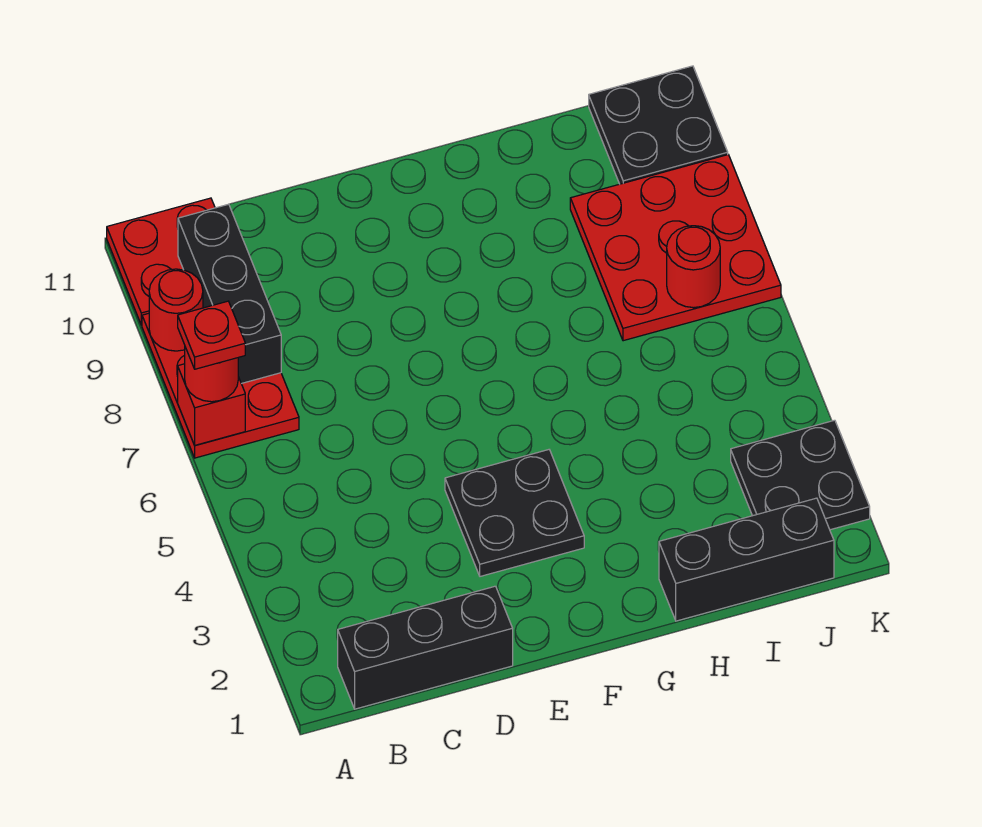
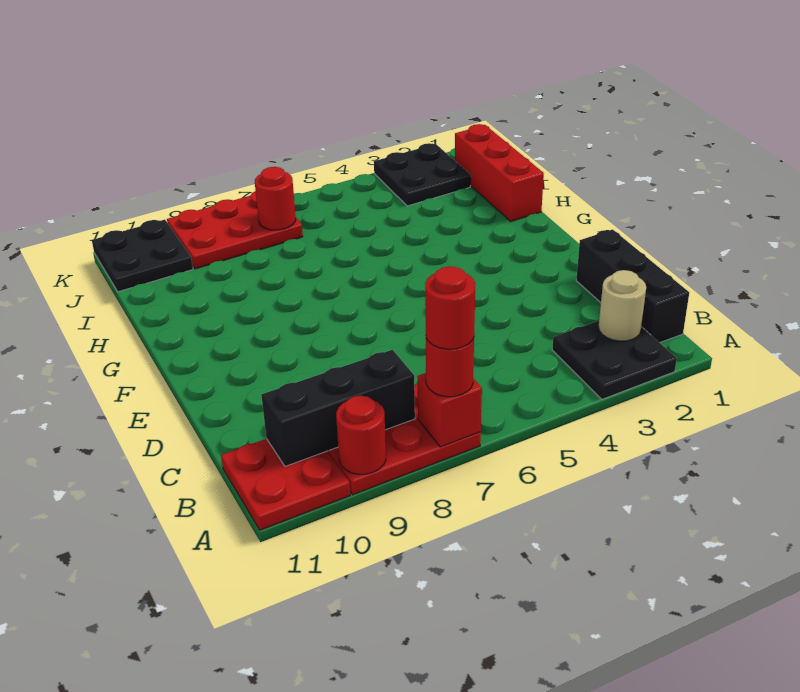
red 1x1 plate [178,301,245,369] -> red 1x1 round brick [425,266,475,349]
none -> tan 1x1 round brick [599,270,646,341]
black 2x2 plate [445,450,584,576] -> black 2x2 plate moved to [552,321,677,399]
black 1x3 brick [659,498,834,621] -> red 1x3 brick [455,124,544,221]
red 3x3 plate [570,155,781,341] -> red 2x3 plate [167,191,303,269]

